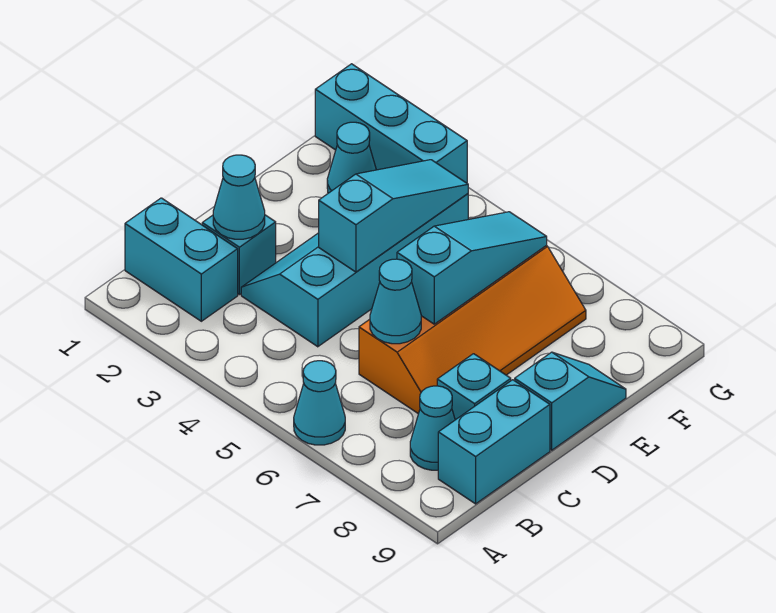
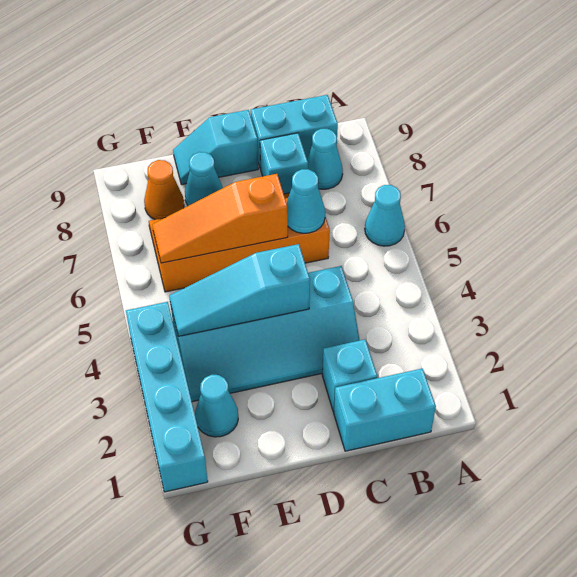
cyan 1x2 brick [125,198,238,321] -> cyan 1x2 brick turned to [334,368,436,451]
cyan 1x1 cone [213,155,265,239] -> cyan 1x1 cone moved to [185,152,223,206]
cyan 1x3 slope [397,212,547,324] -> orange 1x3 slope [152,174,288,263]
none -> orange 1x1 cone [144,160,184,219]
cyan 1x3 brick [315,64,467,183] -> cyan 1x4 brick [126,302,208,492]

